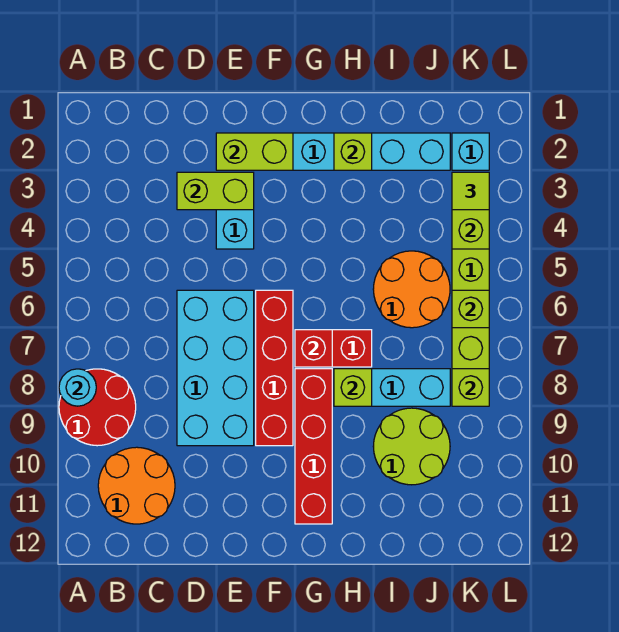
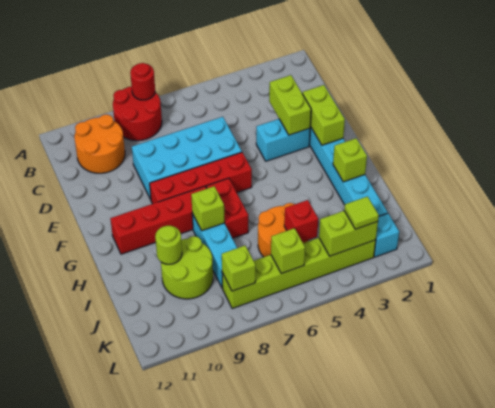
cyan 1x1 round brick [59,369,96,406] -> red 1x1 round brick [130,63,155,100]
red 1x1 brick [295,330,332,367] -> red 1x1 brick moved to [284,200,318,242]
none -> lime 1x1 round brick [155,226,182,264]

